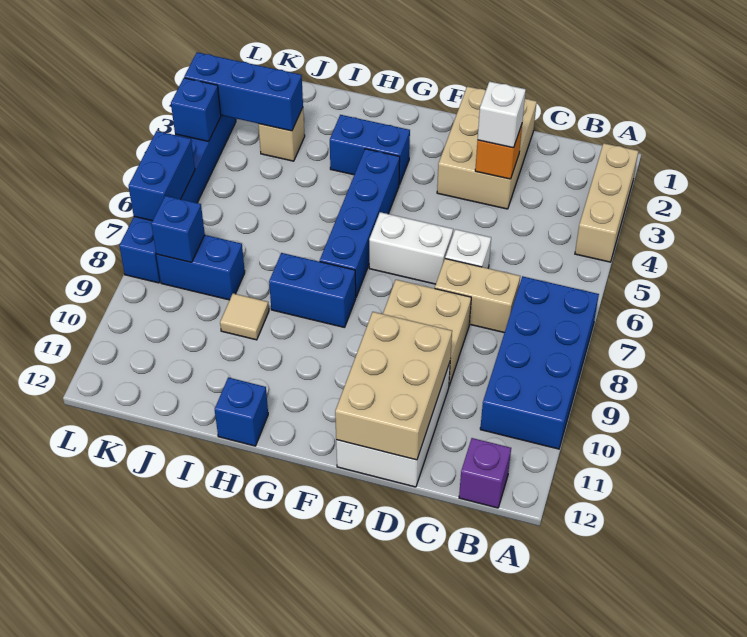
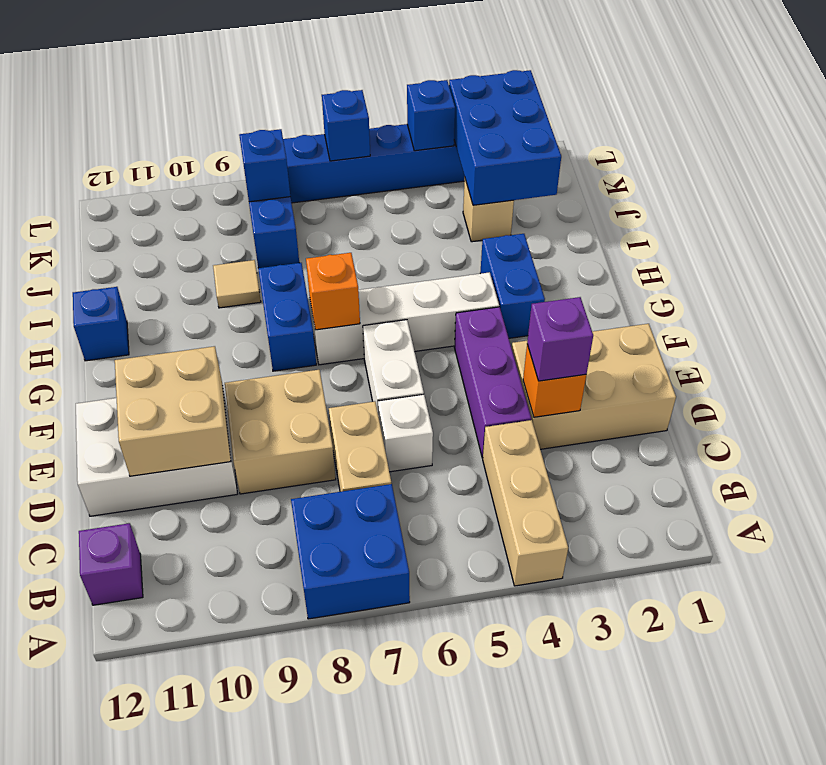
tan 1x3 brick [575,143,638,262] -> tan 1x3 brick turned to [483,420,568,586]
blue 2x4 brick [480,276,599,449] -> blue 2x2 brick [291,484,410,619]
white 1x1 brick [478,82,526,148] -> purple 1x1 brick [527,297,593,381]
none -> purple 1x3 brick [454,307,531,458]
tan 2x3 brick [335,312,452,460] -> tan 2x2 brick [115,346,231,476]
blue 1x4 brick [320,149,400,297] -> white 1x4 brick [310,272,499,365]
none -> orange 1x1 brick [306,253,360,330]
blue 1x3 brick [184,52,303,131] -> blue 2x3 brick [449,70,561,205]
blue 1x2 brick [129,131,195,221] -> blue 1x1 brick [322,90,370,161]

